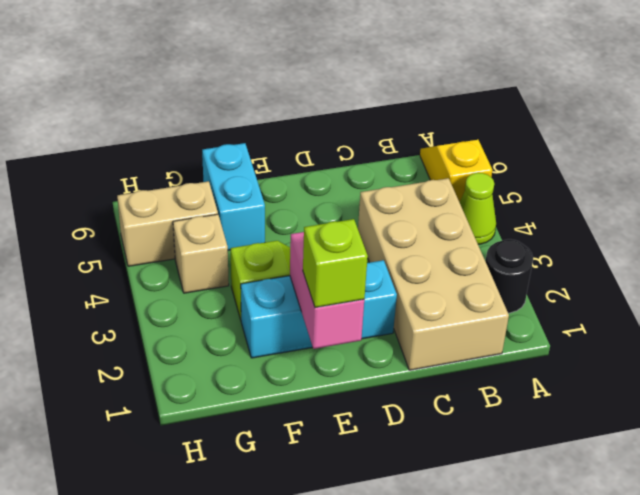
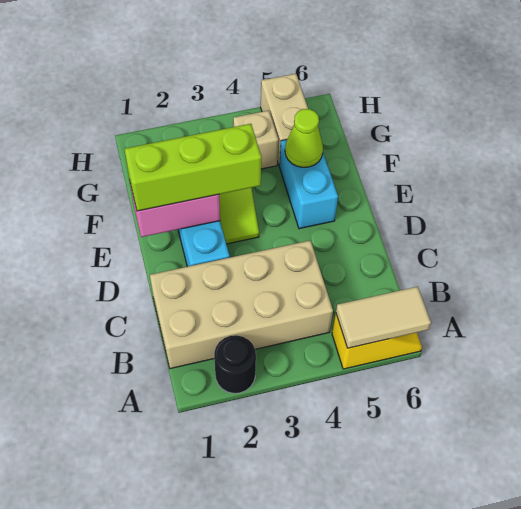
lime 1x1 cone [460,173,496,244] -> lime 1x1 cone moved to [285,109,323,167]
none -> tan 1x2 tile [336,287,431,348]
lime 1x1 brick [303,219,368,308] -> lime 1x3 brick [125,124,262,211]
cyan 1x2 brick [202,143,265,250] -> cyan 1x2 brick turned to [279,140,338,229]

